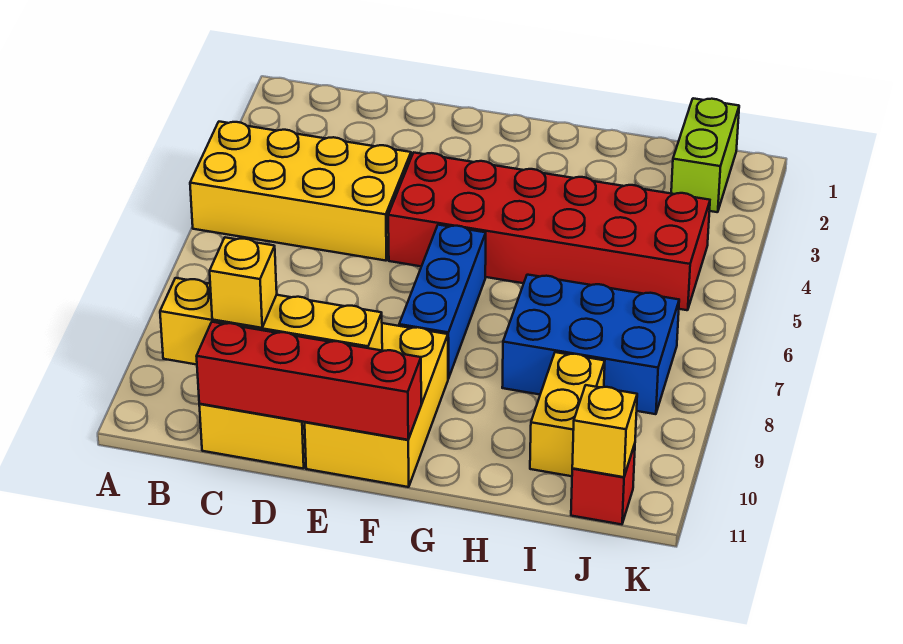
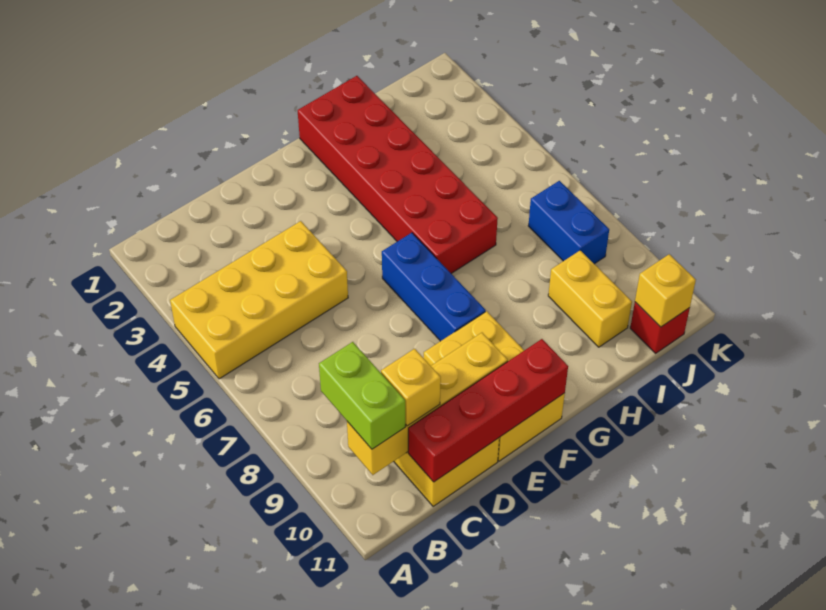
red 2x6 brick [388,153,710,310] -> red 2x6 brick turned to [298,76,498,273]
blue 2x3 brick [502,275,679,414] -> blue 1x2 brick [528,181,609,264]
lime 1x2 brick [671,98,739,212] -> lime 1x2 brick moved to [319,342,405,449]

